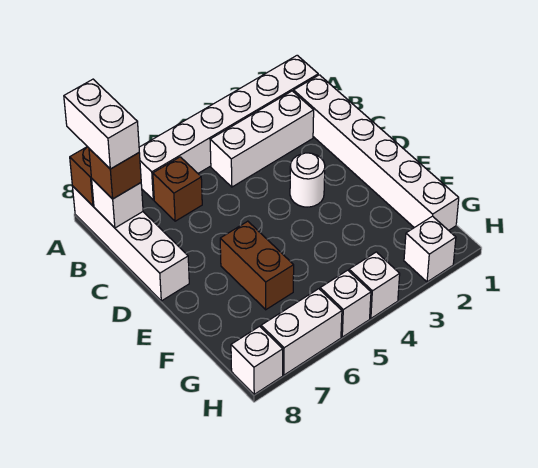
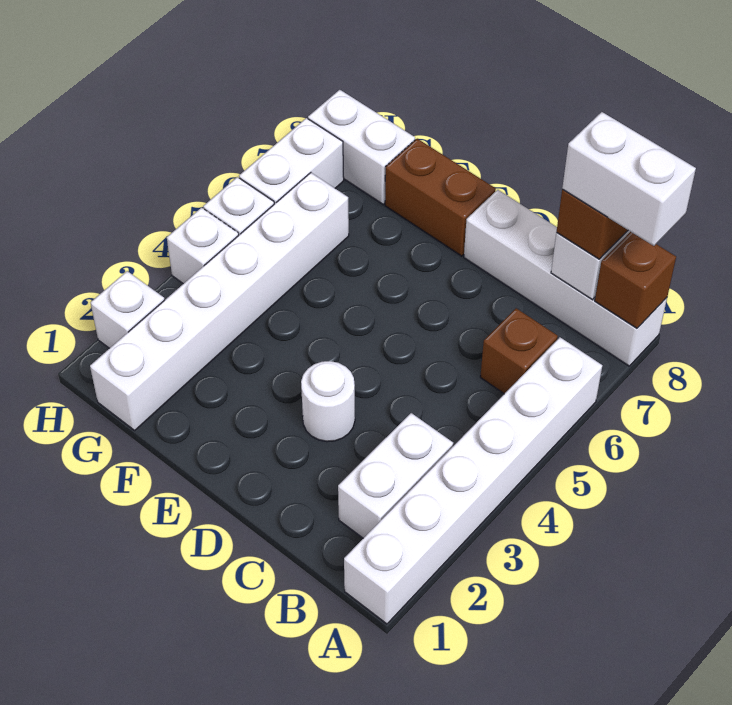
white 1x6 brick [294,75,459,230] -> white 1x6 brick turned to [90,173,349,430]
white 1x3 brick [210,91,314,187] -> white 1x2 brick [338,413,453,538]
brown 1x2 brick [220,221,294,310] -> brown 1x2 brick moved to [385,139,496,256]
white 1x1 brick [231,326,283,394] -> white 1x2 brick [308,90,415,204]

